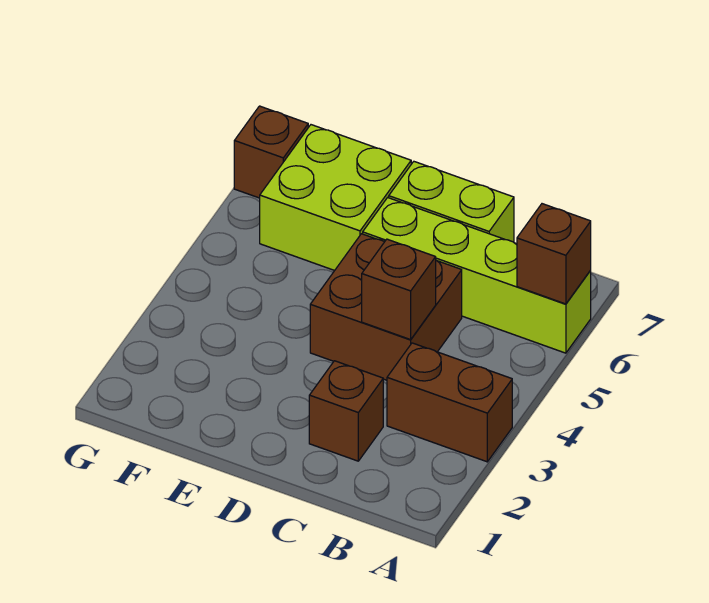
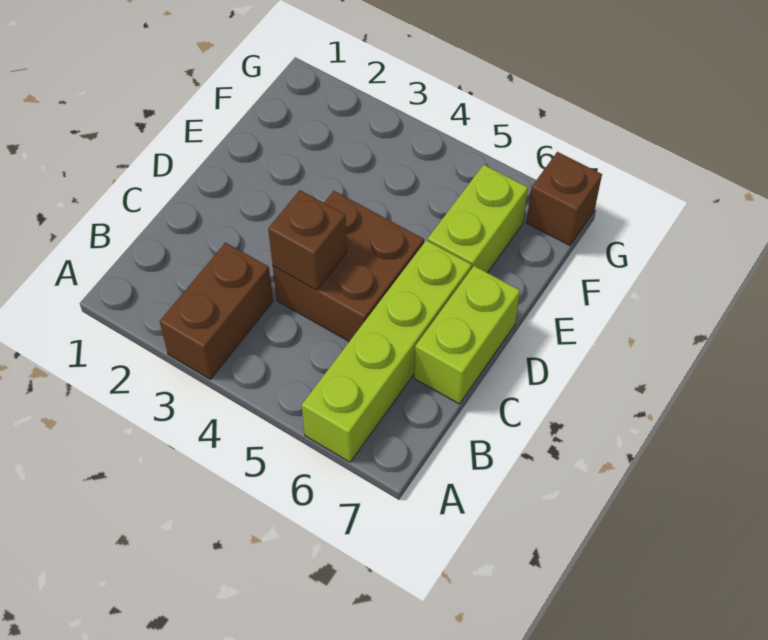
brown 1x1 brick [517,204,591,304] -> none
brown 1x1 brick [309,361,383,461] -> none
lime 2x2 brick [260,125,411,271] -> lime 1x2 brick [428,165,528,273]

